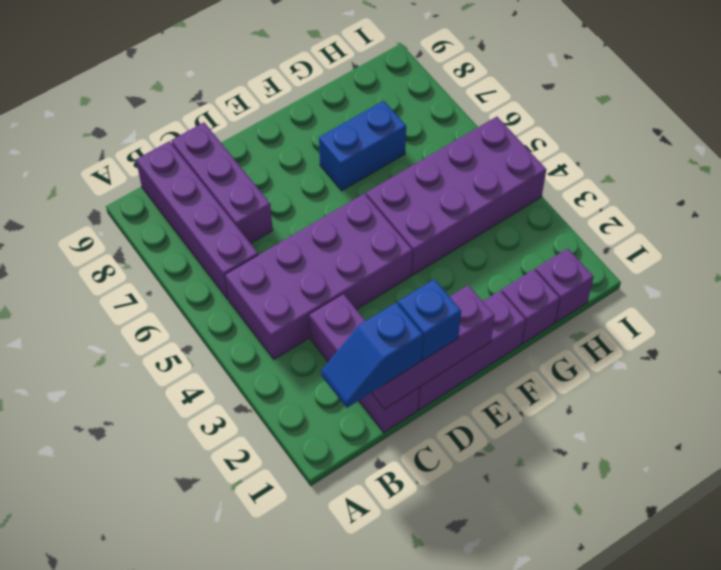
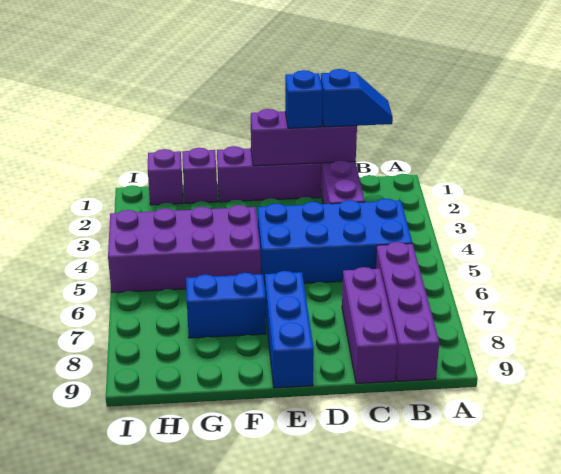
purple 2x4 brick [225,194,413,359] -> blue 2x4 brick [258,199,412,285]
none -> blue 1x3 brick [265,271,314,388]

